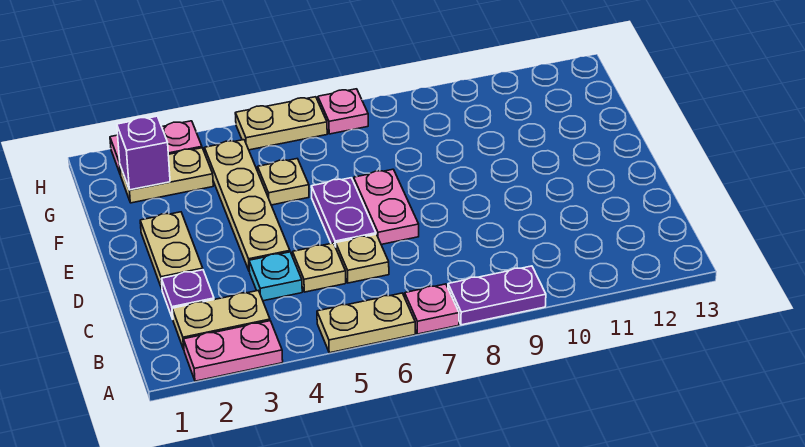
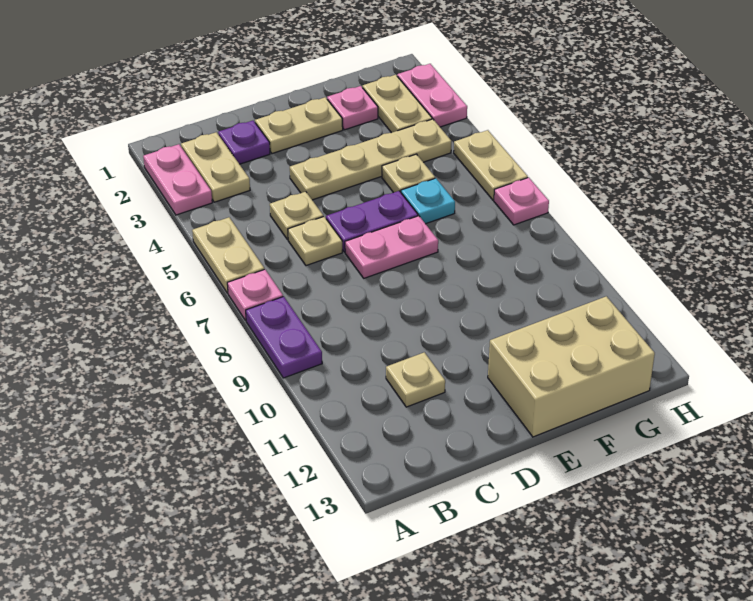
cyan 1x1 plate [249,252,302,301] -> cyan 1x1 plate moved to [401,178,455,224]
none -> tan 1x1 plate [386,352,445,407]
none -> tan 2x3 brick [488,296,655,437]
none -> pink 1x1 plate [327,86,378,130]
purple 1x1 brick [117,116,170,190] -> none

